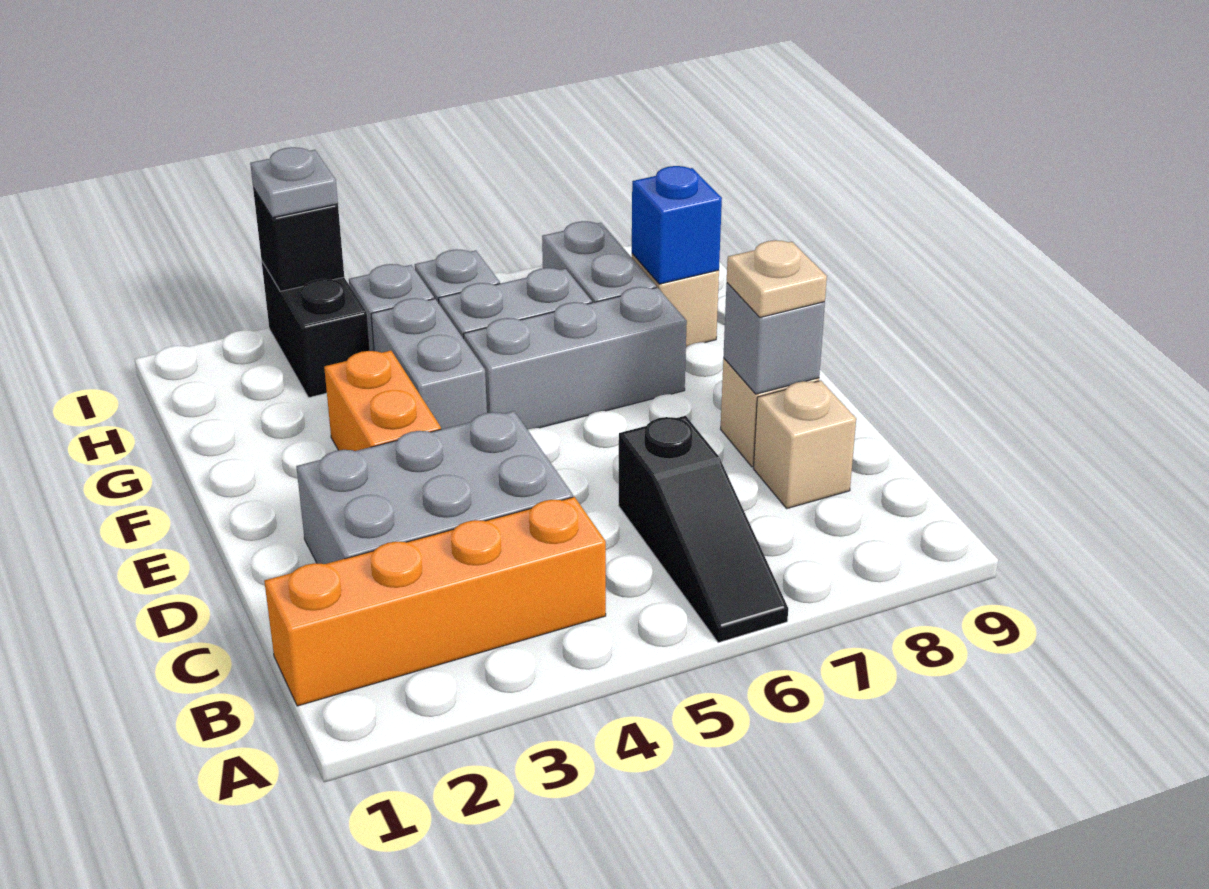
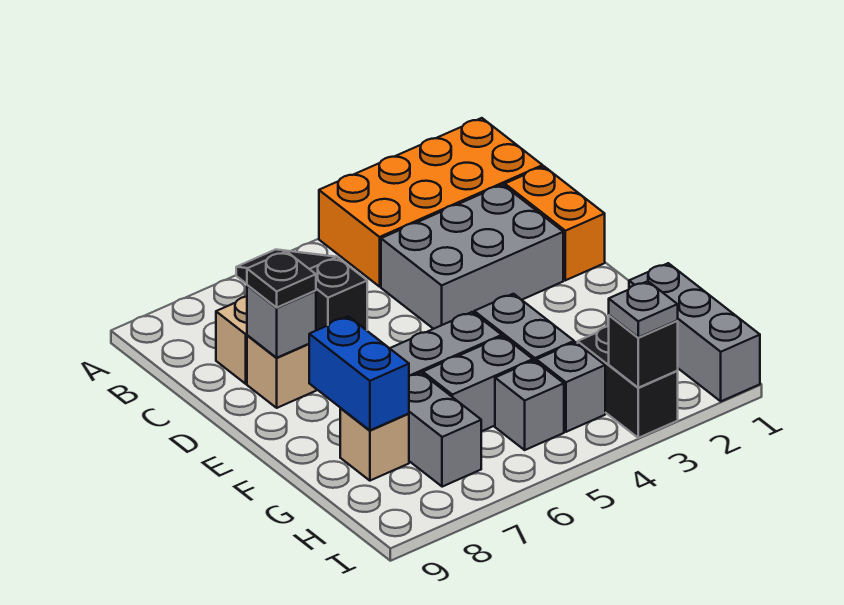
orange 1x4 brick [264,497,606,706] -> orange 2x4 brick [319,118,543,287]
tan 1x1 plate [727,240,827,318] -> black 1x1 plate [247,251,316,307]
orange 1x2 brick [324,351,441,451] -> orange 1x2 brick moved to [505,167,605,280]
none -> grey 1x3 brick [629,263,760,401]
blue 1x1 brick [632,166,722,284] -> blue 1x2 brick [309,316,409,430]

